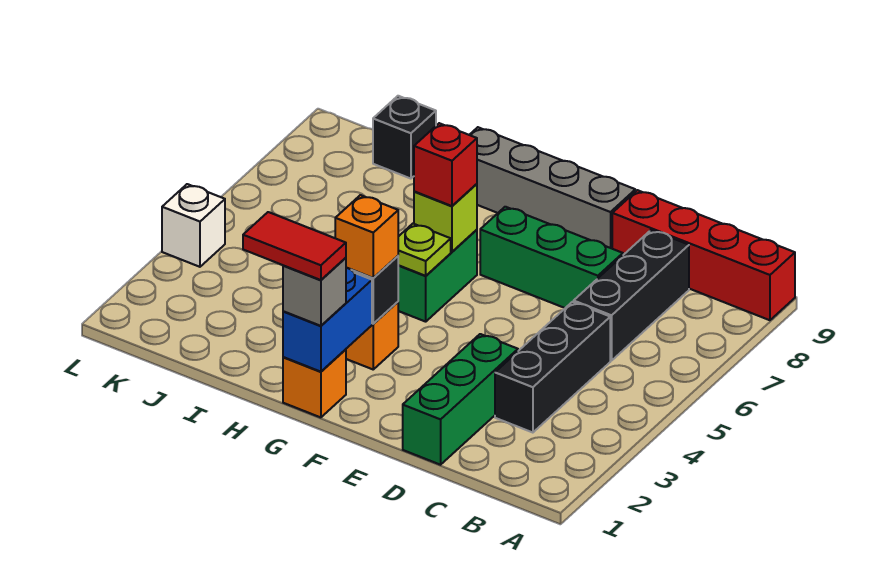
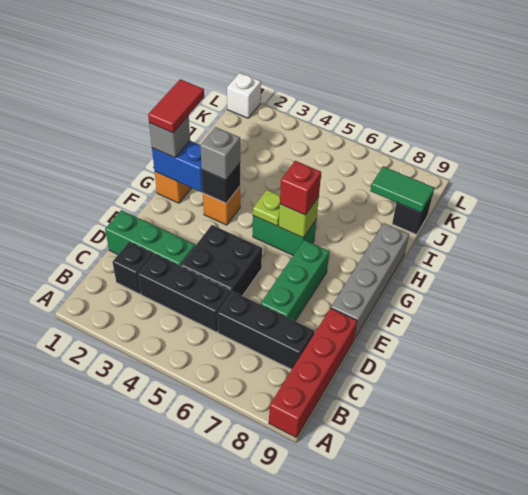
none -> black 1x1 brick [113,242,153,294]
none -> black 2x2 brick [181,225,262,296]
orange 1x1 brick [335,195,398,278] -> grey 1x1 brick [200,127,240,180]
none -> green 1x2 tile [370,166,434,213]
white 1x1 brick [162,184,225,267] -> white 1x1 brick moved to [227,73,261,118]

